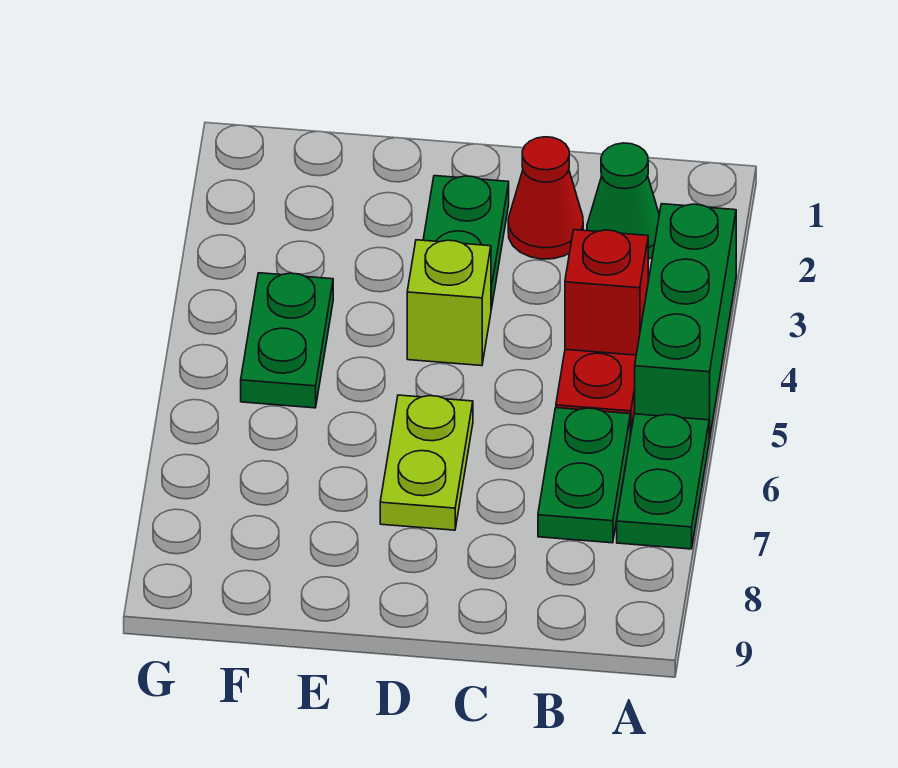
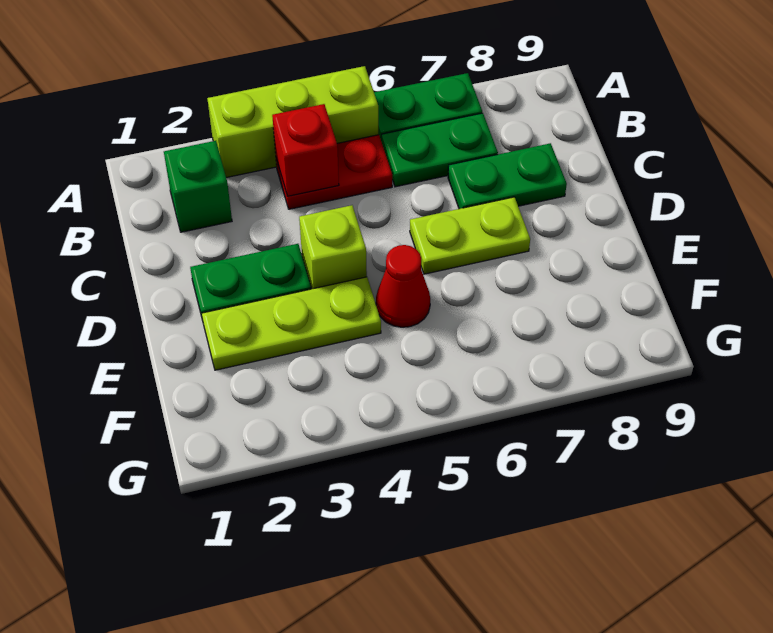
green 1x3 brick [635,204,736,439] -> lime 1x3 brick [207,66,378,178]
green 1x1 cone [587,143,659,259] -> green 1x1 brick [164,141,232,232]
red 1x1 cone [508,137,583,259] -> red 1x1 cone moved to [376,245,430,327]
none -> lime 1x3 plate [202,277,381,370]
green 1x2 plate [241,273,333,408] -> green 1x2 plate moved to [448,143,567,209]

